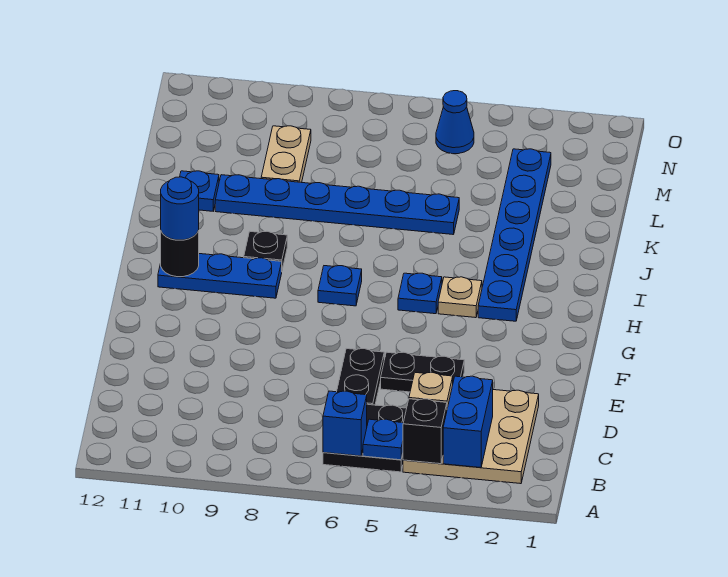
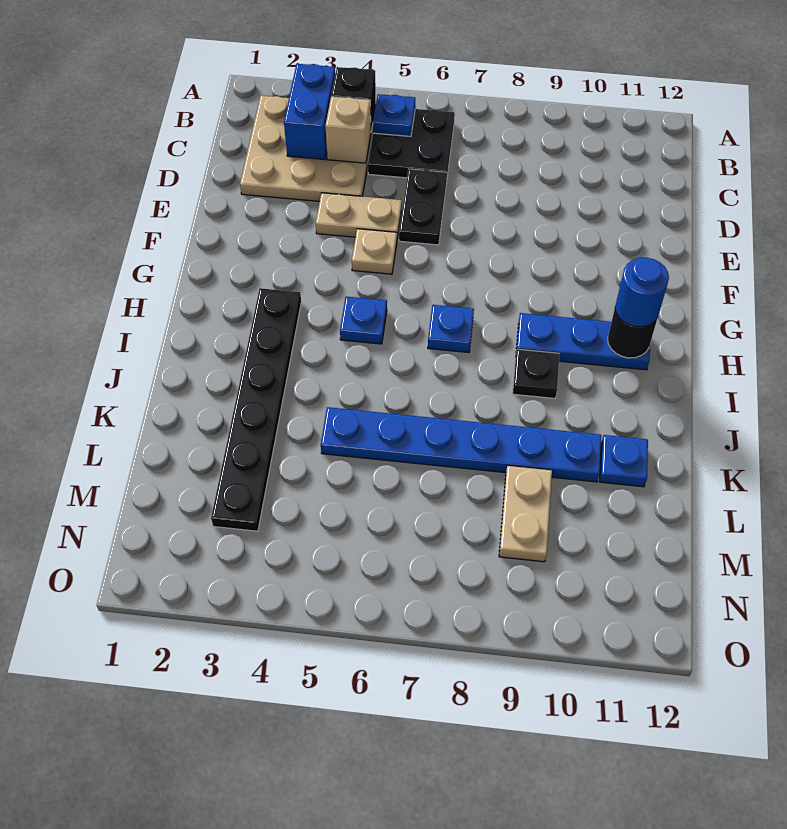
blue 1x1 brick [323,391,367,456] -> none
black 1x2 plate [381,352,464,392] -> tan 1x2 plate [316,193,402,239]
blue 1x6 plate [478,149,551,321] -> black 1x6 plate [211,288,301,531]
tan 1x1 plate [438,277,482,318] -> tan 1x1 plate moved to [352,229,397,274]
blue 1x1 cone [436,91,474,154] -> none

